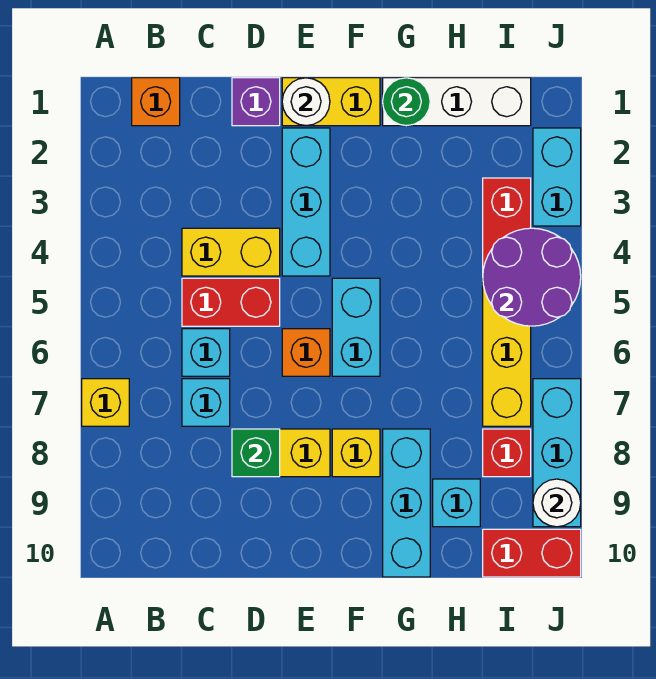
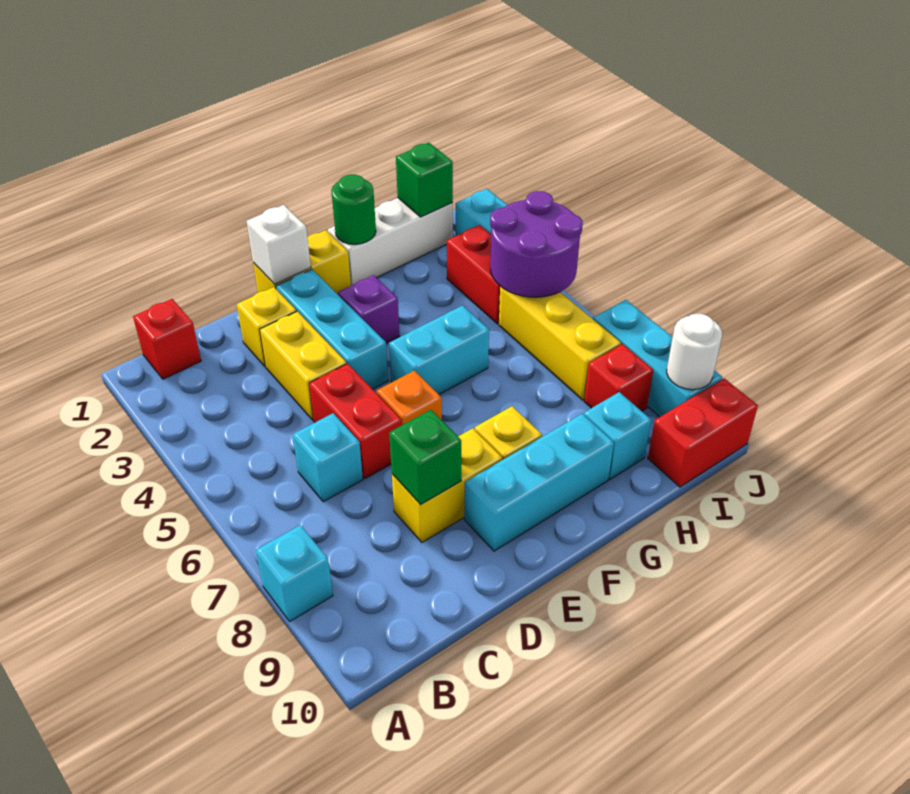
yellow 1x1 brick [82,379,129,426] -> yellow 1x1 brick moved to [237,287,297,366]
orange 1x1 brick [132,78,180,126] -> red 1x1 brick [133,299,201,379]
yellow 1x2 brick [182,228,280,276] -> yellow 1x2 brick turned to [260,311,347,420]
red 1x2 brick [182,278,280,326] -> red 1x2 brick turned to [309,364,401,478]
cyan 1x1 brick [182,379,230,426] -> cyan 1x1 brick moved to [256,525,333,621]
purple 1x1 brick [232,78,280,126] -> purple 1x1 brick moved to [338,275,400,343]
white 1x1 round brick [282,78,330,126] -> white 1x1 brick [247,205,311,284]
cyan 1x2 brick [332,278,380,376] -> cyan 1x2 brick turned to [389,306,489,394]
cyan 1x3 brick [383,429,430,577] -> cyan 1x3 brick turned to [464,414,614,551]
none -> green 1x1 brick [396,142,453,217]

